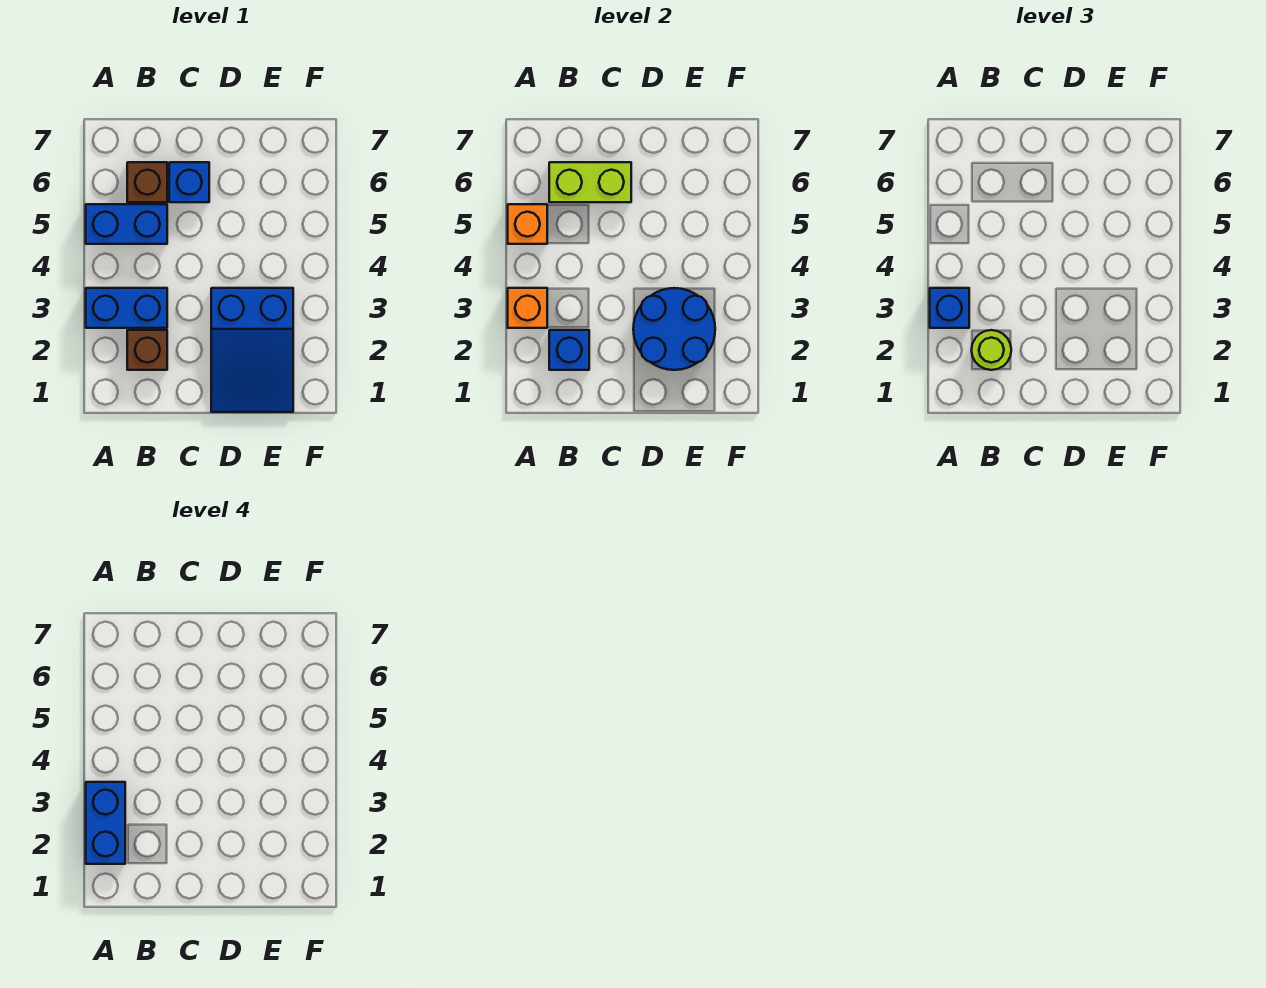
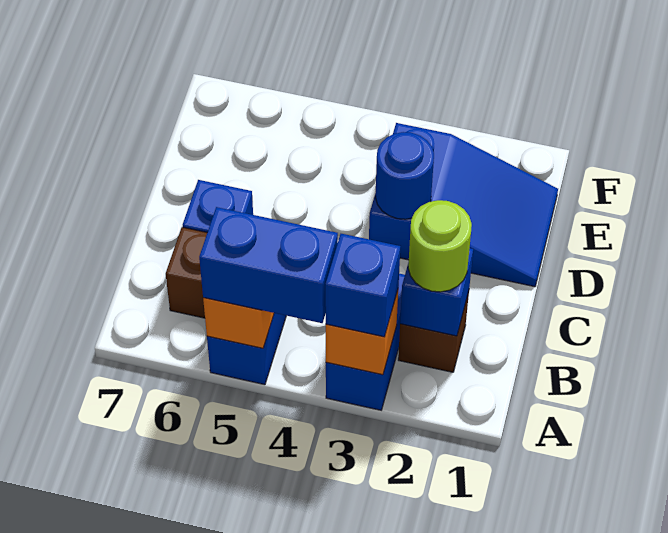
blue 1x2 brick [86,782,125,864] -> blue 1x2 brick moved to [199,207,338,323]
lime 1x2 brick [549,162,631,202] -> none
blue 2x2 round brick [633,288,715,370] -> blue 1x1 round brick [376,132,434,219]

